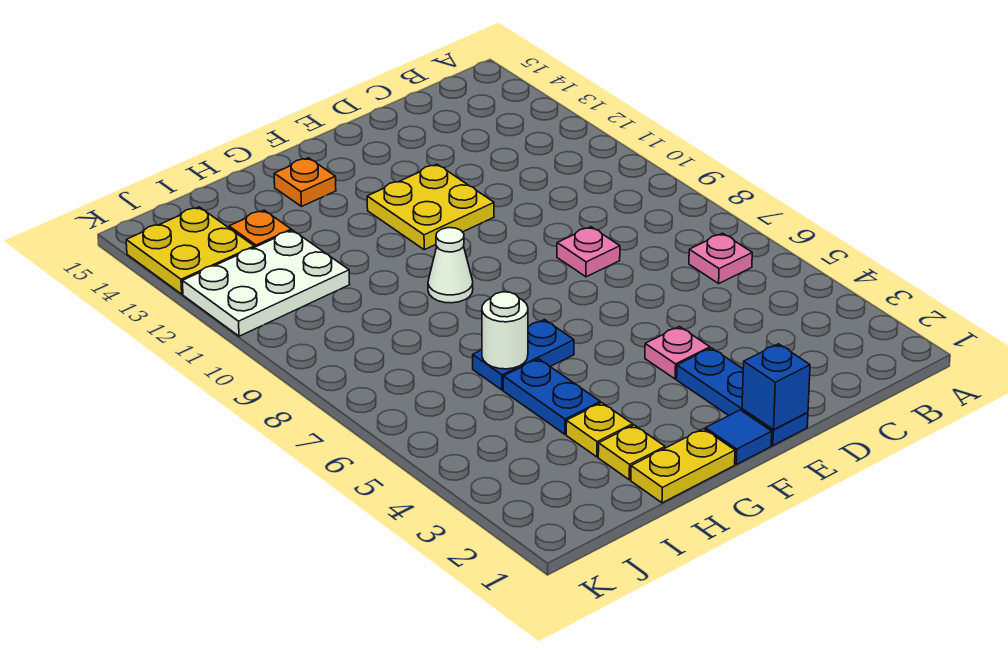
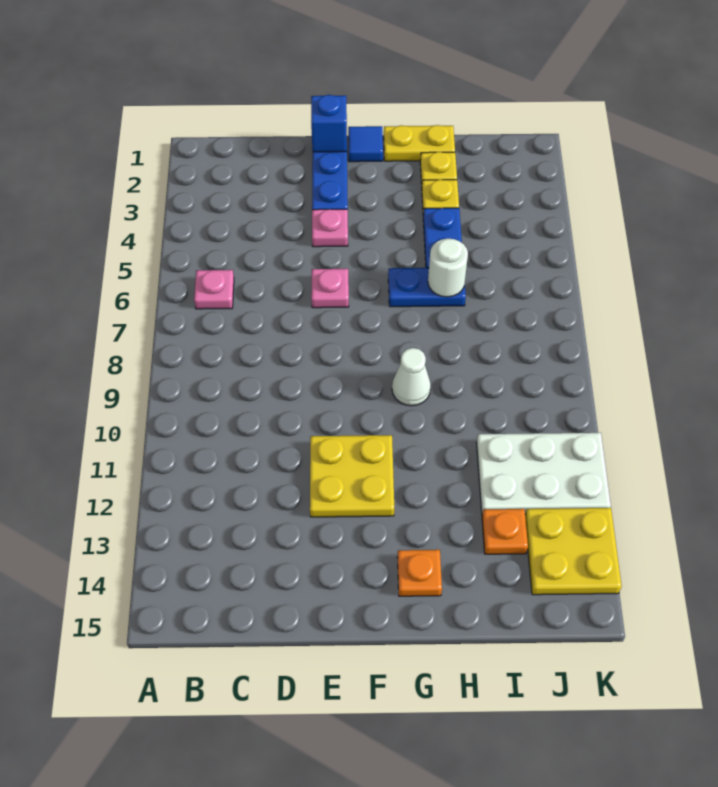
pink 1x1 plate [557,227,620,277] -> pink 1x1 plate moved to [311,269,349,308]

